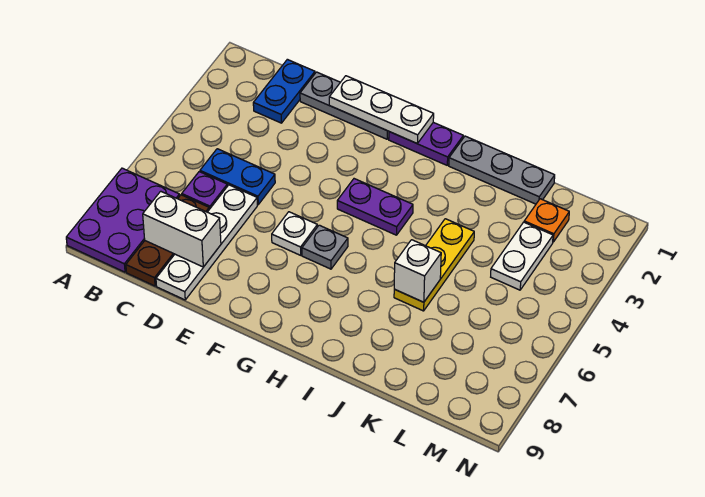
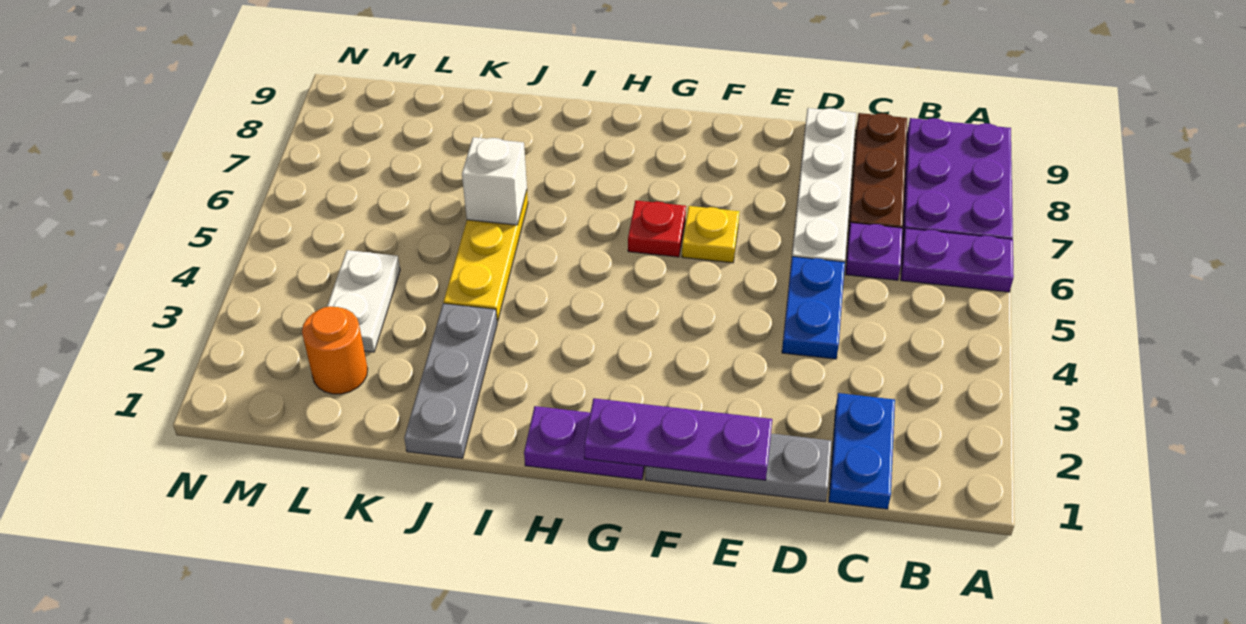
blue 1x2 plate [200,149,275,205] -> blue 1x2 plate turned to [782,257,845,359]
white 1x2 brick [143,191,221,267] -> none
white 1x3 plate [329,76,434,144] -> purple 1x3 plate [584,398,772,480]
white 1x1 plate [272,212,317,255] -> yellow 1x1 plate [682,206,740,263]
purple 1x2 plate [337,179,413,235] -> purple 1x2 plate moved to [901,228,1014,292]
grey 1x1 plate [302,225,348,269] -> red 1x1 plate [628,200,686,257]
grey 1x3 plate [449,136,555,204] -> grey 1x3 plate turned to [404,303,497,458]
orange 1x1 plate [524,199,569,242] -> orange 1x1 round brick [302,306,368,394]

